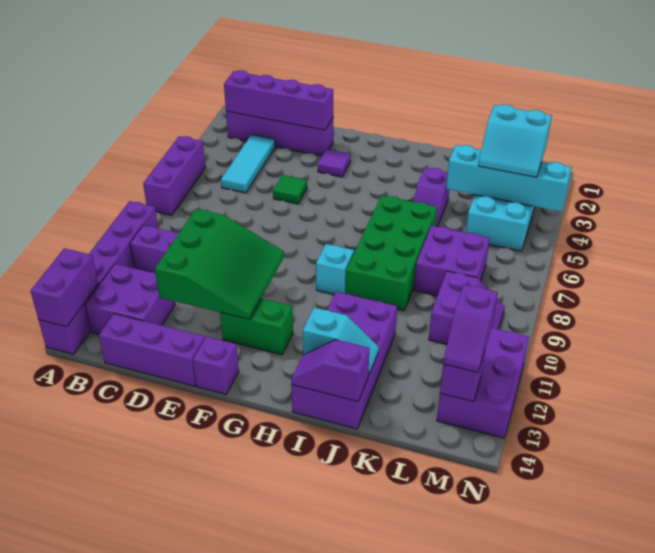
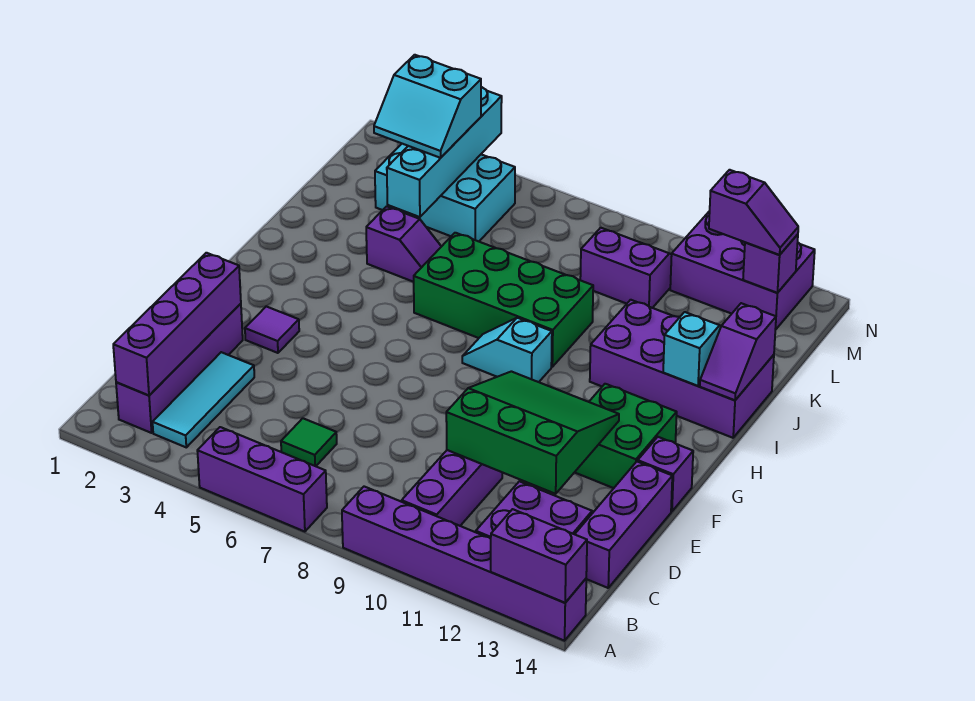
cyan 1x3 tile [221,135,275,193] -> cyan 1x3 tile turned to [153,352,254,447]
green 1x1 tile [273,175,307,204] -> green 1x1 tile moved to [281,418,337,466]
green 1x2 brick [220,299,293,355] -> green 2x2 brick [575,384,677,488]
purple 2x2 brick [414,226,490,296] -> none
cyan 2x2 slope [478,105,552,177] -> cyan 2x2 slope turned to [374,55,481,158]

